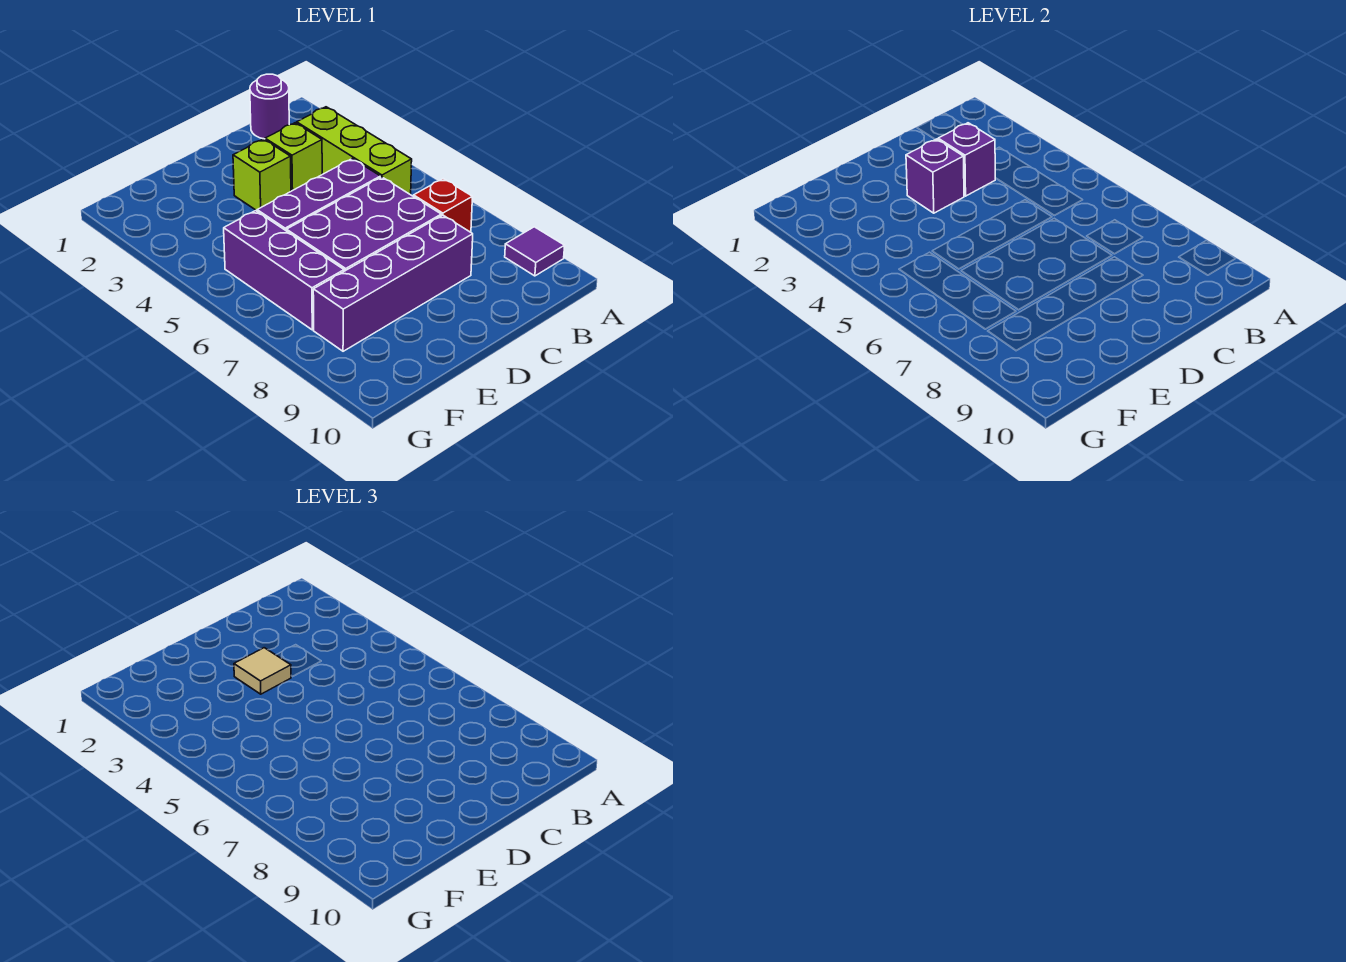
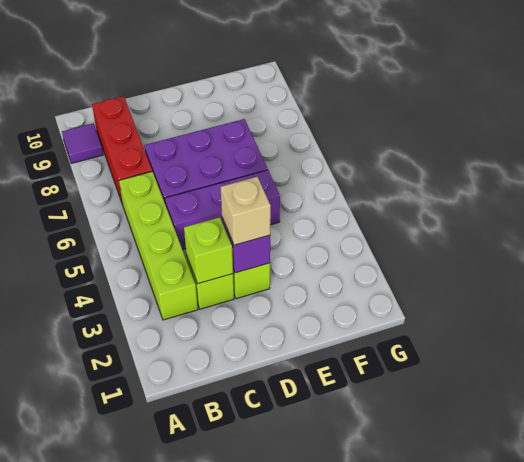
purple 1x1 round brick [250,74,289,139] -> none
lime 1x3 brick [297,107,412,195] -> lime 1x4 brick [119,172,198,320]
red 1x1 brick [414,179,472,232] -> red 1x3 brick [92,96,152,205]
purple 1x1 brick [938,123,995,196] -> lime 1x1 brick [184,217,233,284]
purple 1x4 brick [313,215,473,351] -> none
tan 1x1 tile [234,648,291,694] -> tan 1x1 brick [221,177,271,245]
purple 1x3 brick [224,211,344,330] -> none

